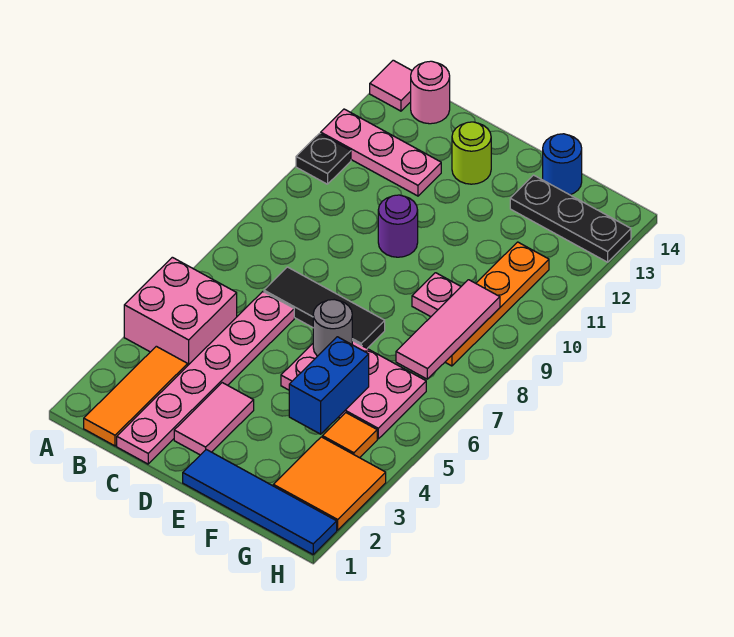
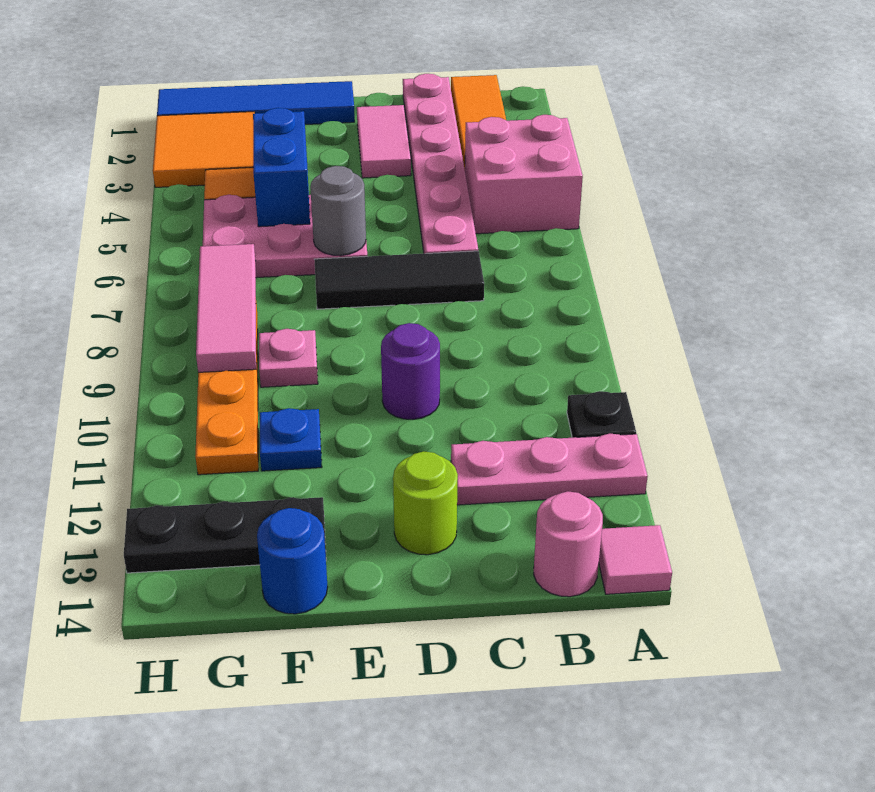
none -> blue 1x1 plate [260,408,322,471]

